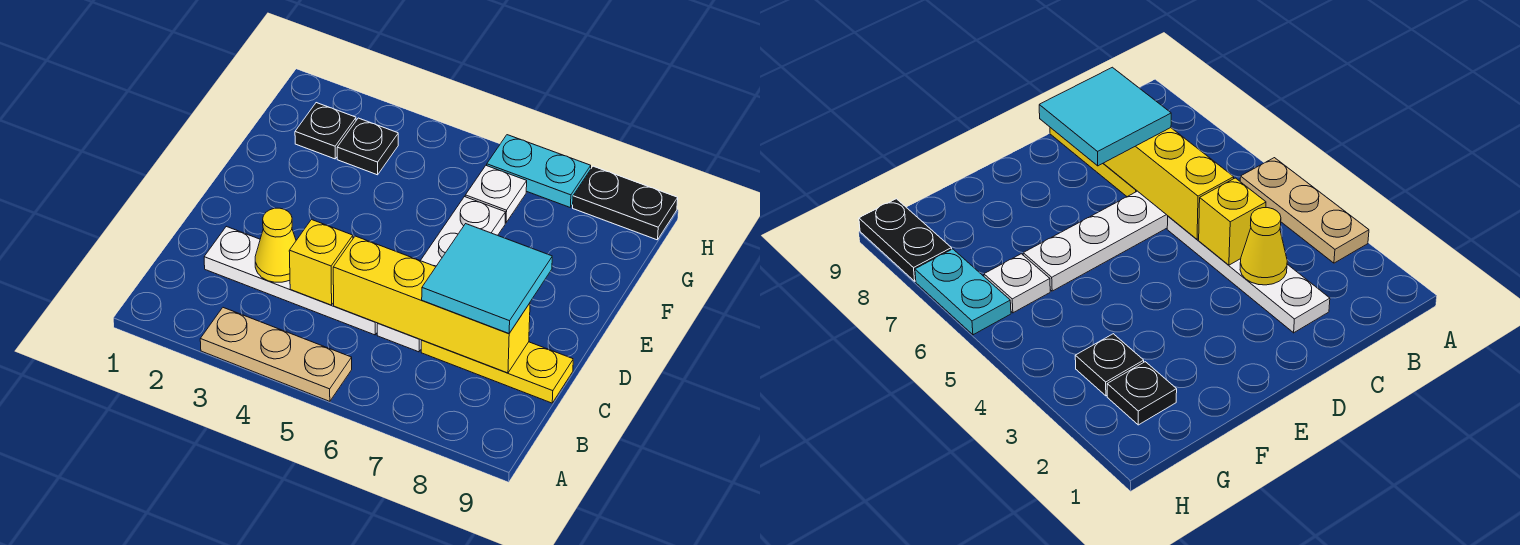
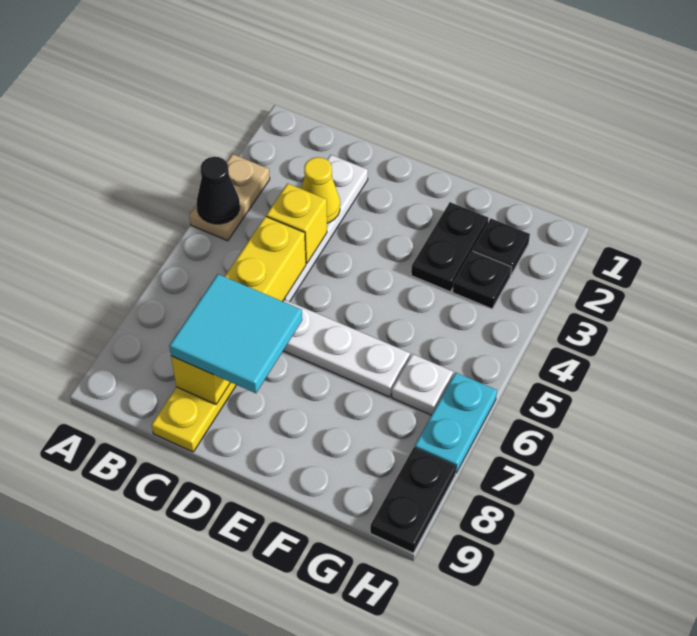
tan 1x3 plate [200,308,352,401] -> tan 1x2 plate [189,154,270,241]
none -> black 1x1 cone [197,157,240,224]
none -> black 1x2 plate [411,202,489,292]

